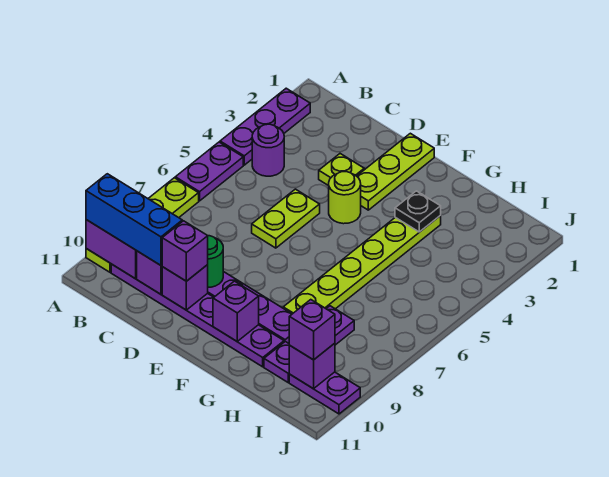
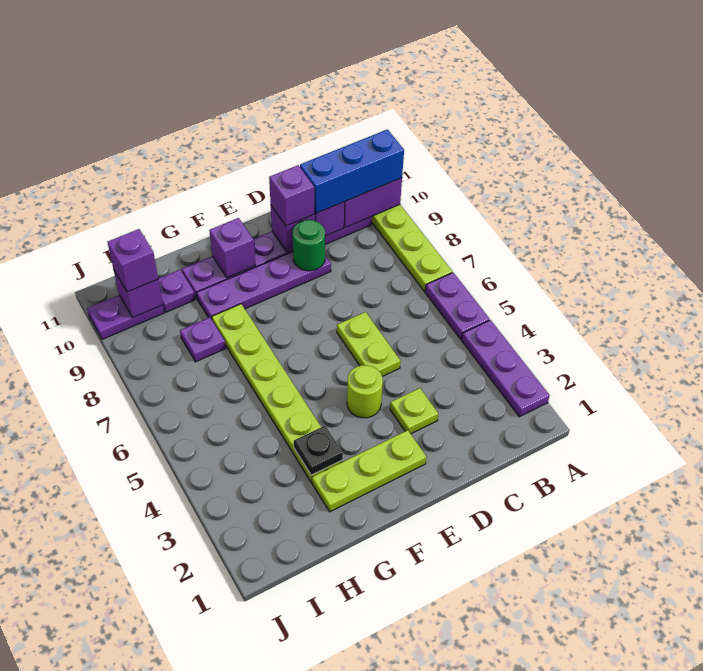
purple 1x1 round brick [252,124,284,176] -> none
lime 1x3 plate [357,133,434,210] -> lime 1x3 plate turned to [312,430,426,512]

